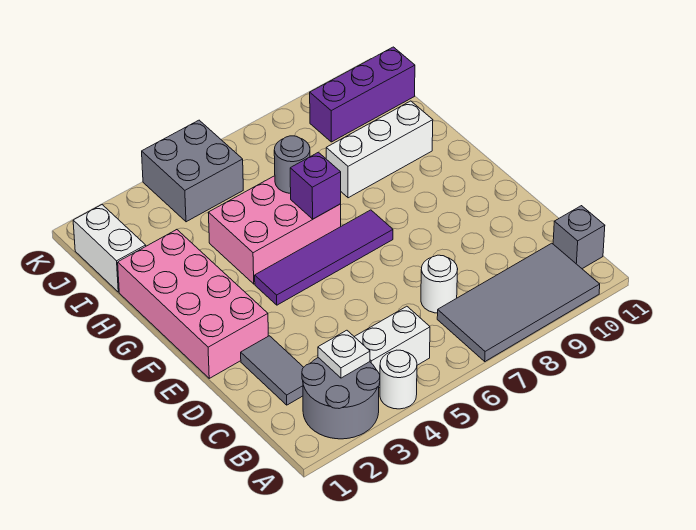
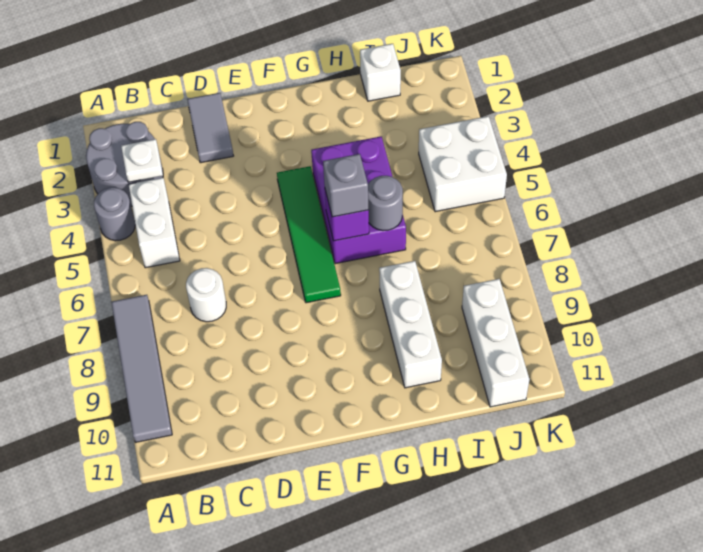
white 1x1 round brick [380,350,417,409] -> grey 1x1 round brick [94,187,135,241]
grey 2x4 tile [437,243,600,361] -> grey 1x4 tile [111,295,172,442]
grey 1x1 brick [553,206,605,269] -> grey 1x1 brick moved to [323,154,369,217]
grey 1x2 tile [241,336,304,405] -> grey 1x2 tile turned to [187,93,233,163]
pink 2x4 brick [118,229,268,378] -> none
purple 1x4 tile [255,210,393,305] -> green 1x4 tile [277,166,341,303]
pink 2x3 brick [208,176,341,284] -> purple 2x3 brick [311,137,406,264]
white 1x2 brick [73,205,146,292] -> white 1x1 brick [360,44,401,101]
grey 2x2 brick [142,120,243,222] -> white 2x2 brick [419,116,507,212]
purple 1x3 brick [310,47,415,142] -> white 1x3 brick [462,279,530,407]

